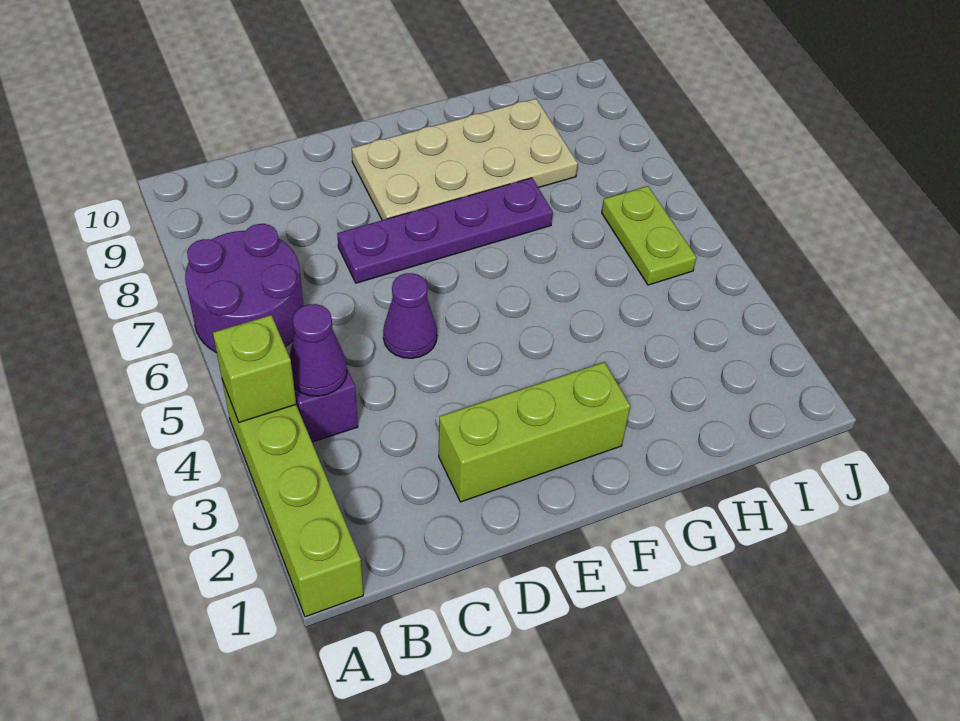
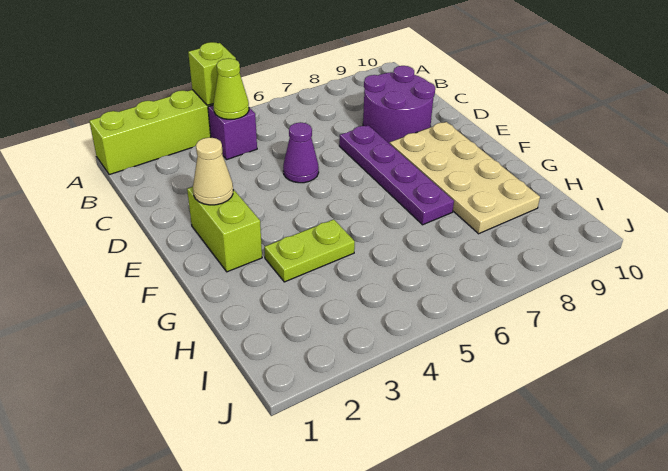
purple 2x2 round brick [185,224,304,353] -> purple 2x2 round brick moved to [363,66,435,144]
purple 1x1 cone [289,304,347,396] -> lime 1x1 cone [213,58,249,119]
lime 1x3 brick [439,362,630,502] -> lime 1x2 brick [187,187,262,272]
none -> tan 1x1 cone [193,137,233,205]
lime 1x2 plate [602,186,696,285] -> lime 1x2 plate moved to [264,219,355,282]

